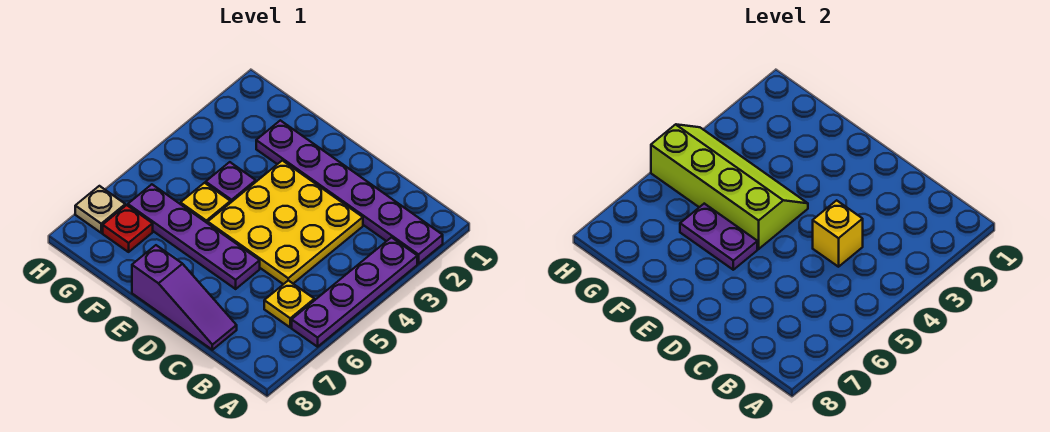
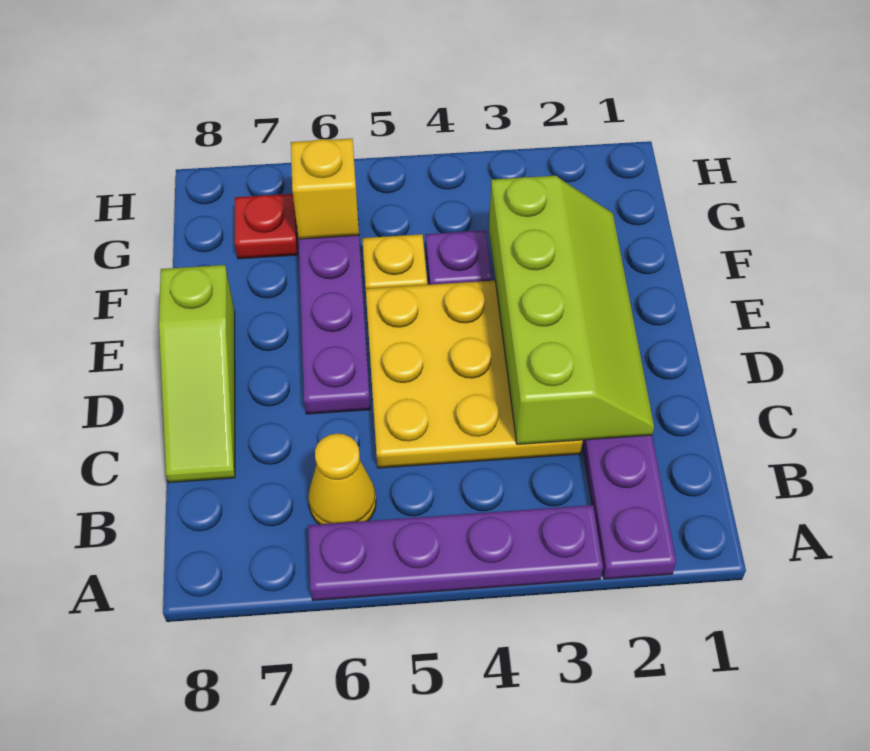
yellow 1x1 plate [264,280,314,327] -> yellow 1x1 cone [308,434,376,524]
yellow 1x1 brick [813,200,863,267] -> yellow 1x1 brick moved to [291,139,359,239]
purple 1x3 slope [132,245,237,350] -> lime 1x3 slope [159,265,235,482]
lime 2x4 slope [651,124,808,249] -> lime 2x4 slope moved to [489,176,654,444]
purple 1x2 plate [680,204,757,270] -> none
tan 1x1 plate [75,186,125,233] -> none

